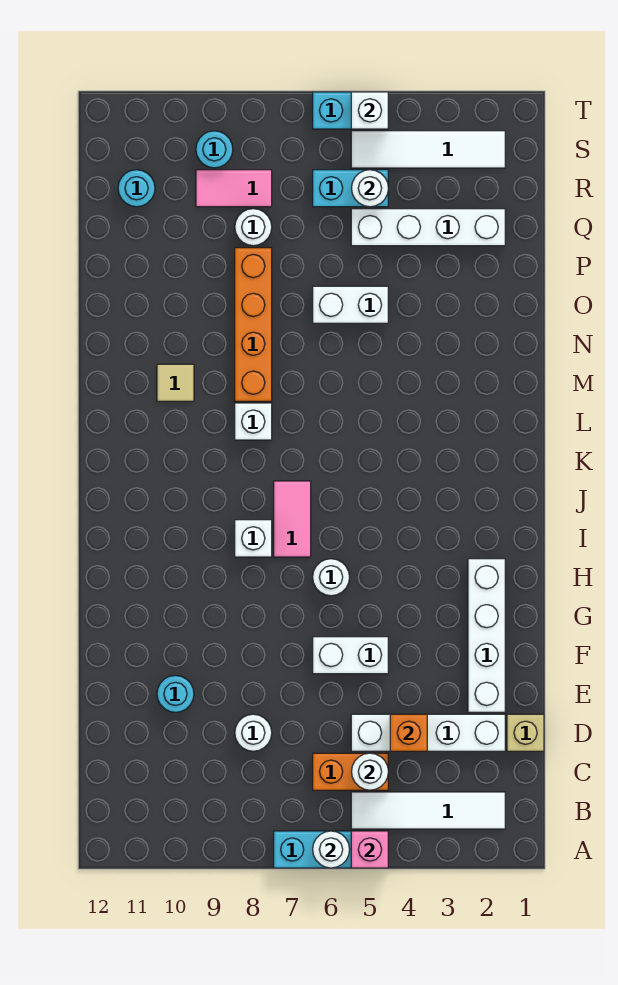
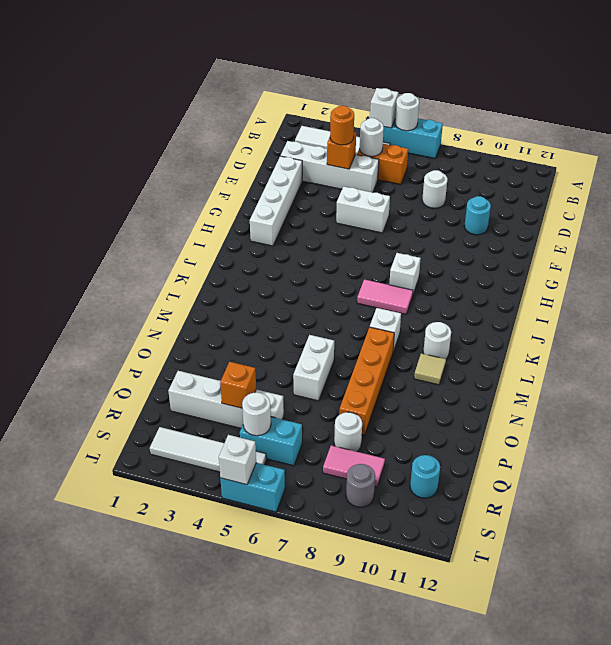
pink 1x1 brick [351,831,388,868] -> white 1x1 brick [370,88,398,128]
tan 1x1 brick [507,714,544,751] -> none
none -> orange 1x1 round brick [330,106,354,145]
white 1x1 round brick [313,559,350,596] -> white 1x1 round brick moved to [423,322,451,359]
pink 1x2 tile [274,481,311,557] -> pink 1x2 tile turned to [357,279,413,314]
white 1x2 brick [313,286,388,323] -> white 1x2 brick turned to [293,335,334,401]
none -> orange 1x1 brick [220,362,256,408]
cyan 1x1 round brick [196,131,233,168] -> grey 1x1 round brick [346,464,375,507]

